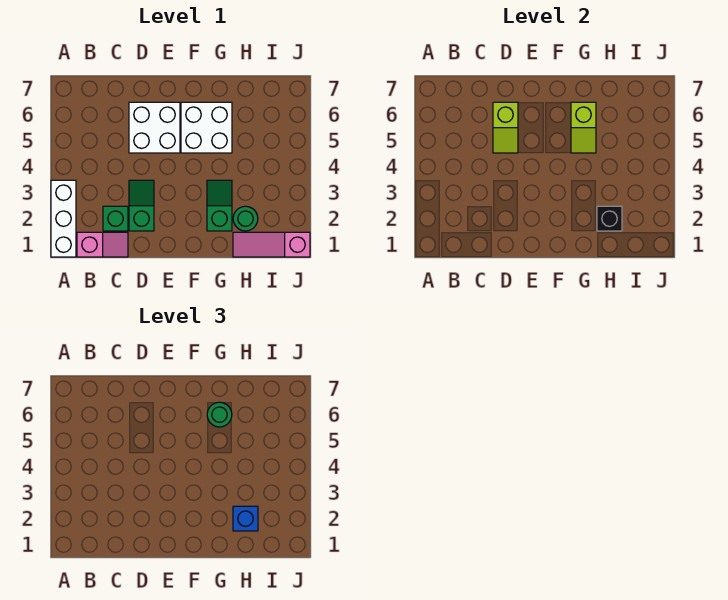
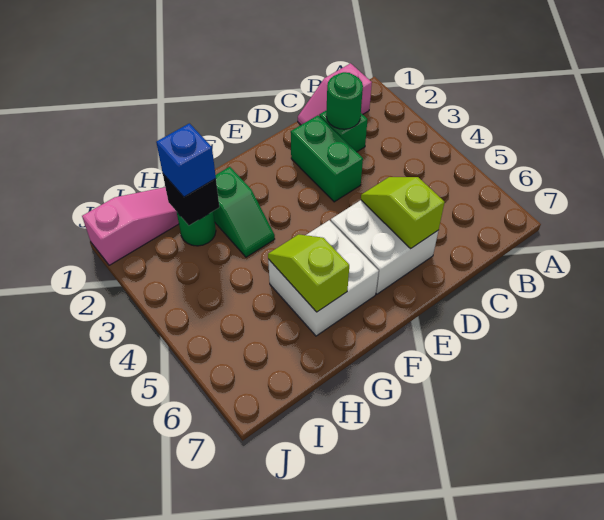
white 1x3 brick [51,180,76,257] -> none
green 1x2 slope [129,180,154,231] -> green 1x2 brick [291,115,363,202]
green 1x1 round brick [207,402,232,427] -> green 1x1 round brick moved to [326,72,363,129]

